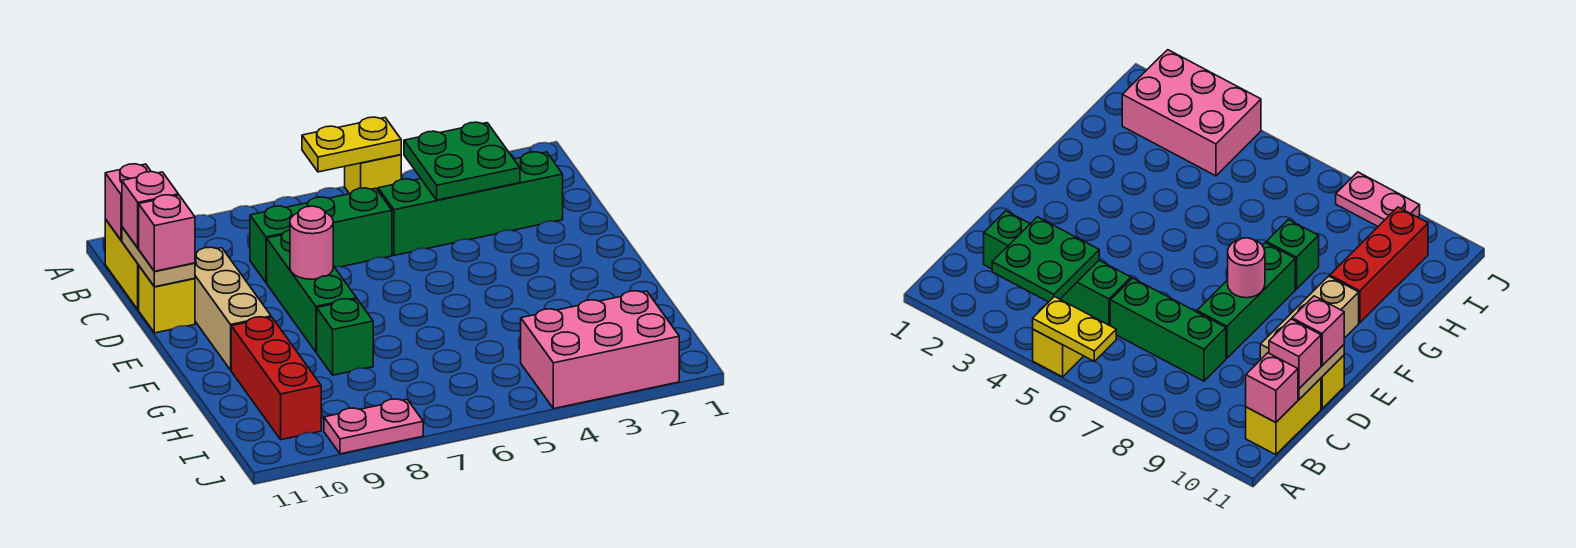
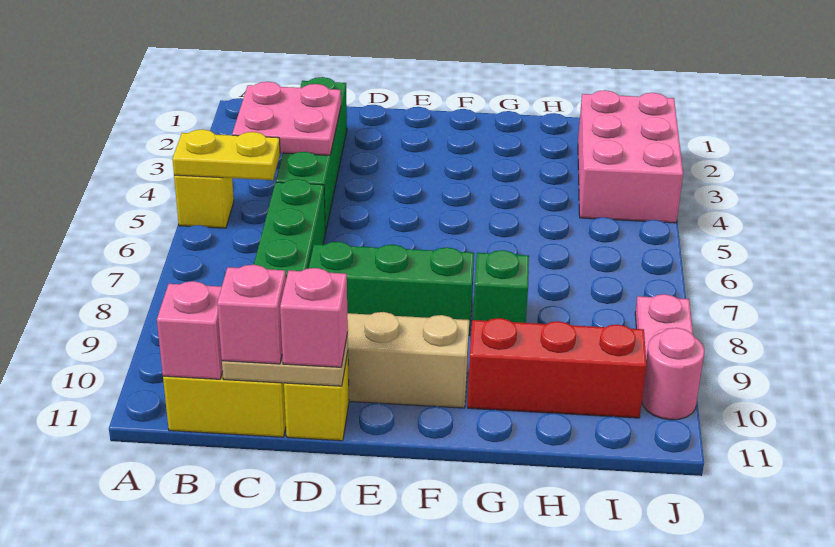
yellow 1x2 plate [302,117,401,172] -> yellow 1x2 plate turned to [172,129,280,180]
green 2x2 plate [404,122,520,200] -> pink 2x2 plate [232,82,341,155]
pink 1x1 round brick [290,206,333,279] -> pink 1x1 round brick moved to [642,328,705,420]

